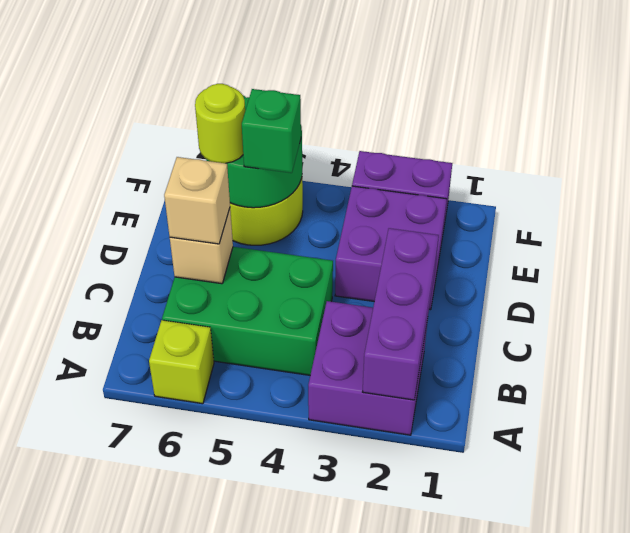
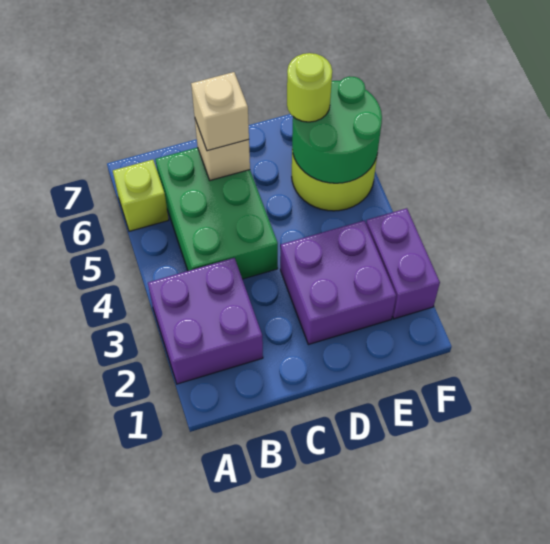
purple 1x3 brick [363,228,439,400] -> none
green 1x1 brick [242,89,301,173] -> none

